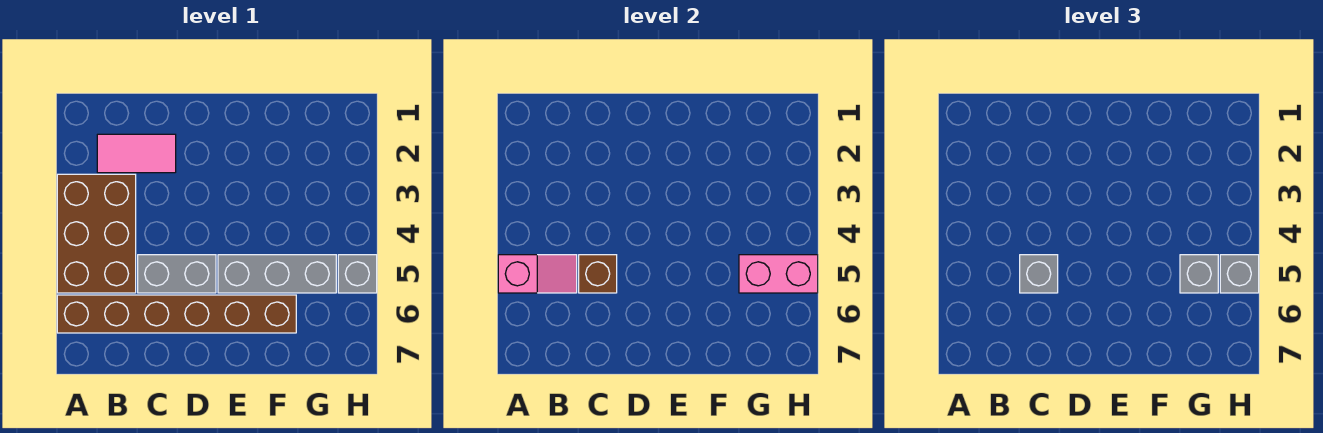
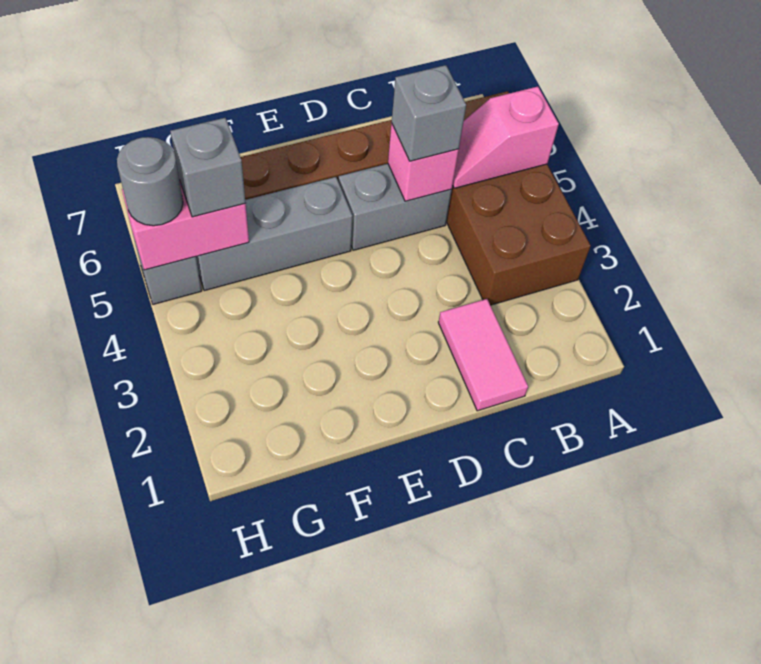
pink 1x2 tile [97,134,176,173] -> pink 1x2 tile turned to [438,299,528,411]
brown 1x1 brick [579,255,617,293] -> pink 1x1 brick [388,123,459,201]
grey 1x1 brick [1220,255,1259,293] -> grey 1x1 round brick [117,137,183,226]

